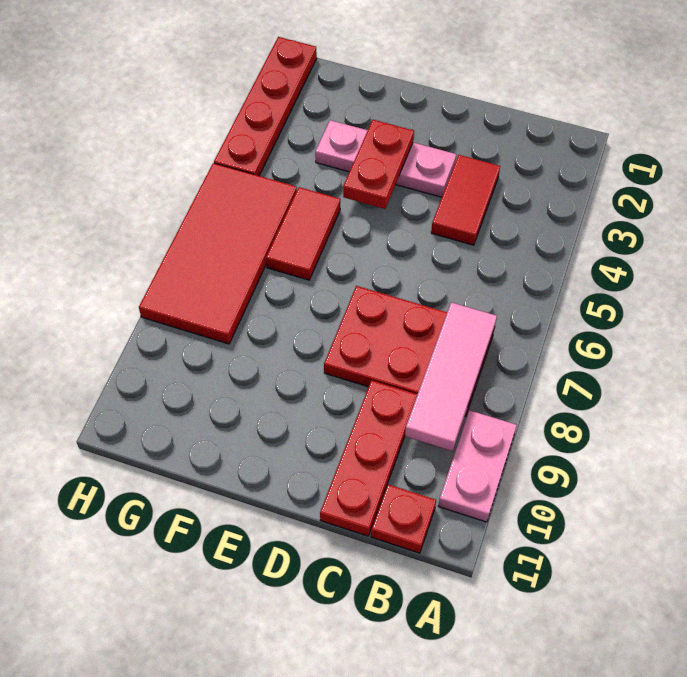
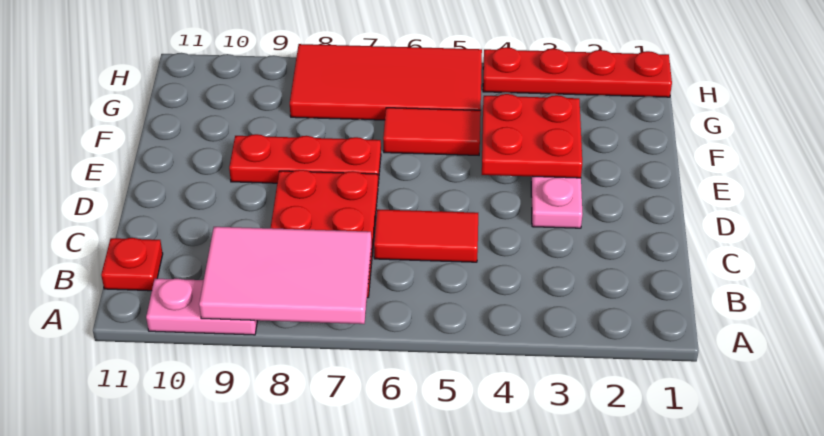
pink 1x3 tile [405,302,497,451] -> pink 2x3 tile [199,227,371,324]
red 1x2 tile [431,155,500,245] -> red 1x2 tile moved to [374,209,478,262]
red 1x3 plate [320,380,417,536] -> red 1x3 plate moved to [229,134,381,183]
red 1x2 plate [343,120,414,209] -> red 2x2 plate [482,94,582,178]

